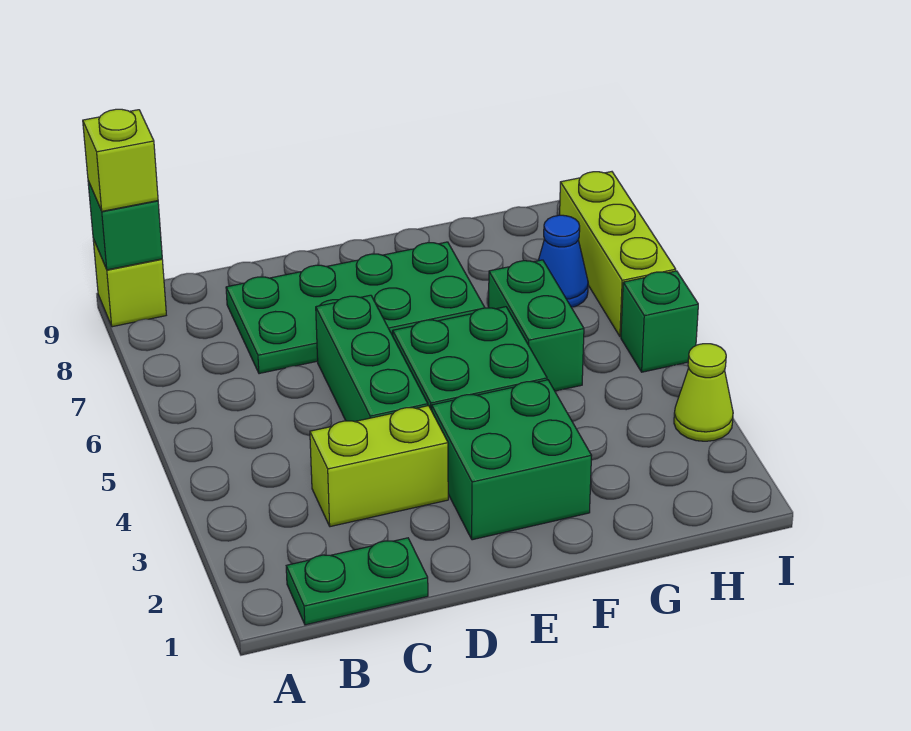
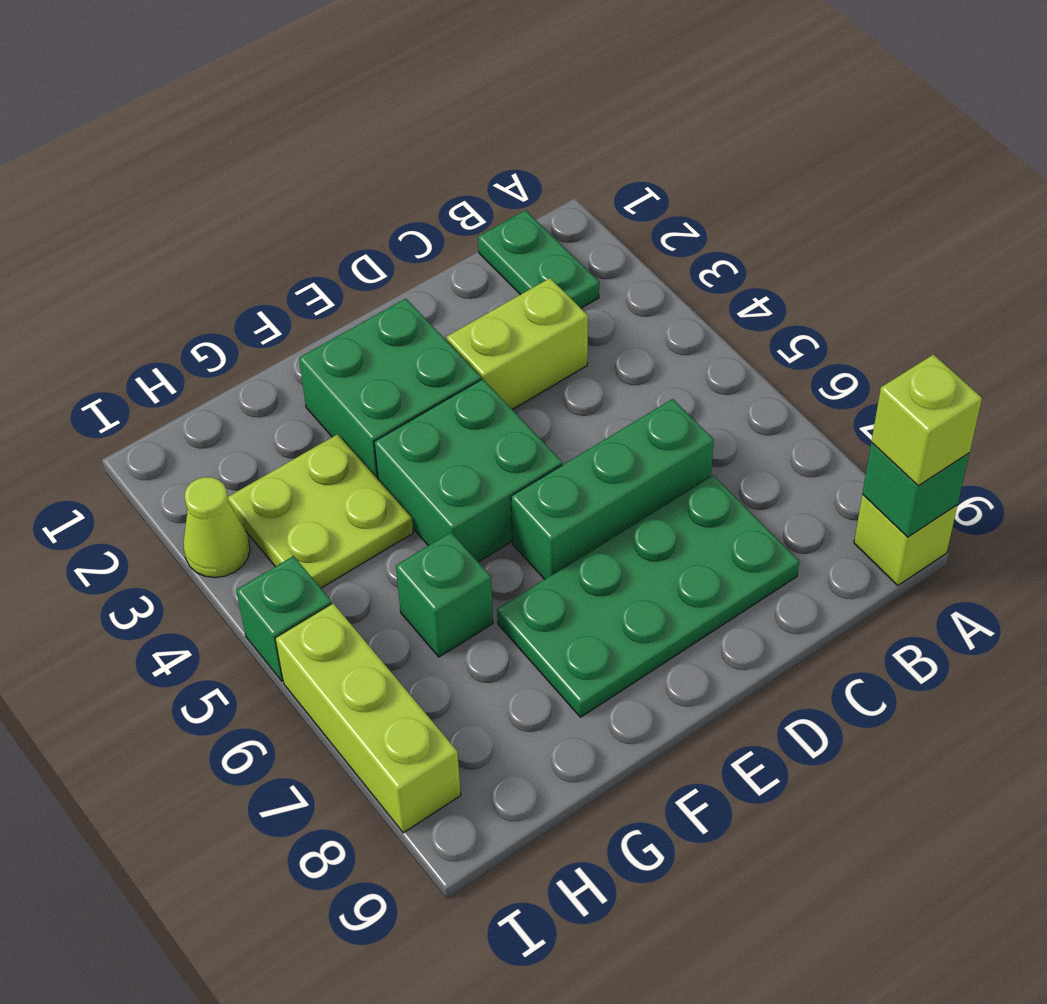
green 1x2 plate [286,538,428,625] -> green 1x2 plate turned to [478,210,599,308]
green 1x3 brick [316,295,428,422] -> green 1x3 brick turned to [511,399,714,579]
none -> lime 2x2 plate [228,434,413,588]
green 1x2 brick [489,260,584,391] -> green 1x1 brick [396,532,493,657]
blue 1x1 cone [538,215,588,307] -> none

